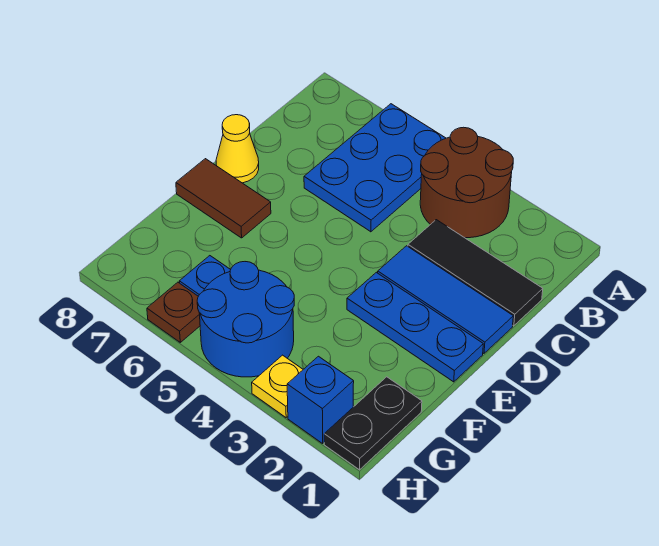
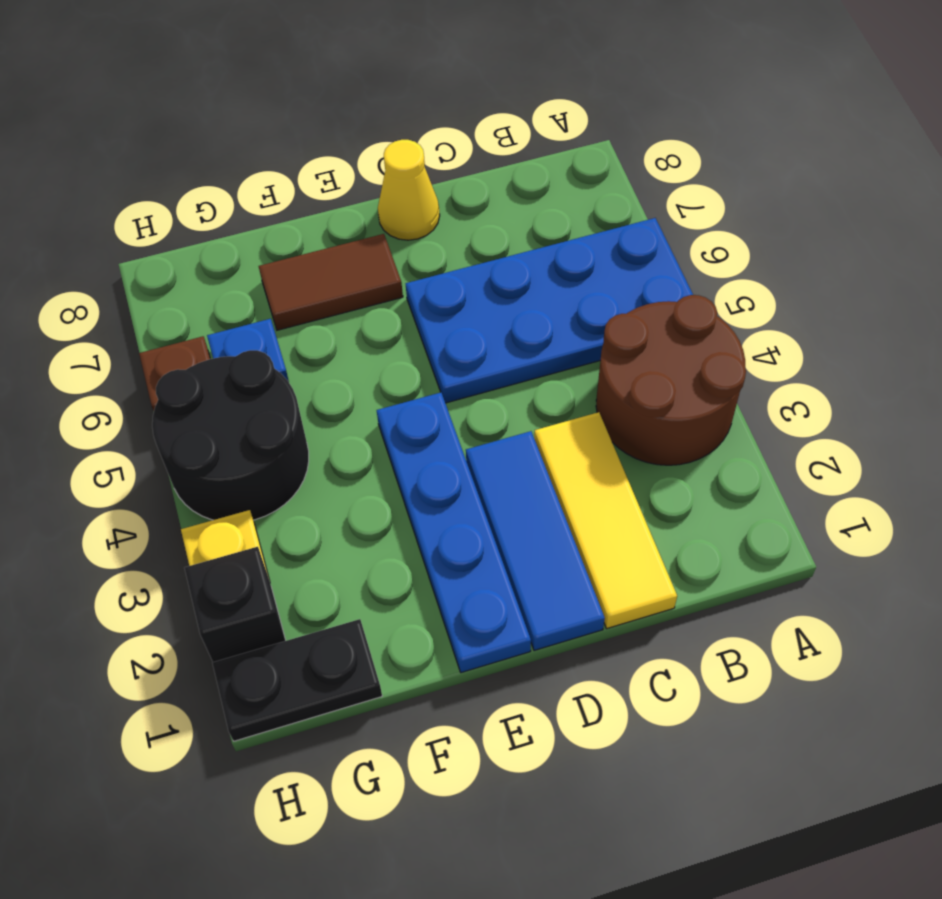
blue 2x3 plate [304,104,446,232] -> blue 2x4 plate [406,218,693,403]
black 1x3 tile [408,220,543,326] -> yellow 1x3 tile [534,412,677,629]
blue 1x3 plate [347,272,483,382] -> blue 1x4 plate [377,393,531,673]
brown 1x2 tile [176,159,271,238] -> brown 1x2 tile turned to [259,234,403,330]
blue 2x2 round brick [197,262,294,377] -> black 2x2 round brick [152,350,309,520]
blue 1x1 brick [287,356,354,443] -> black 1x1 brick [185,547,286,662]

